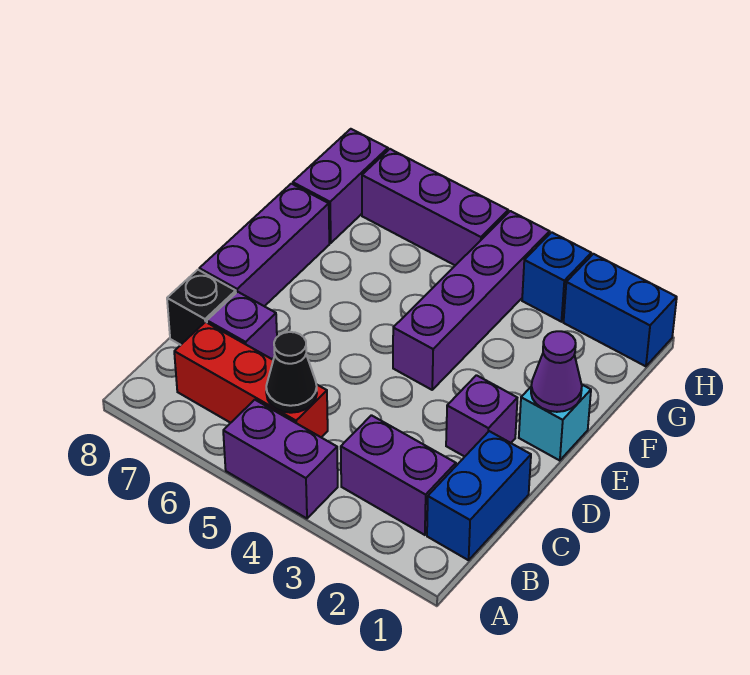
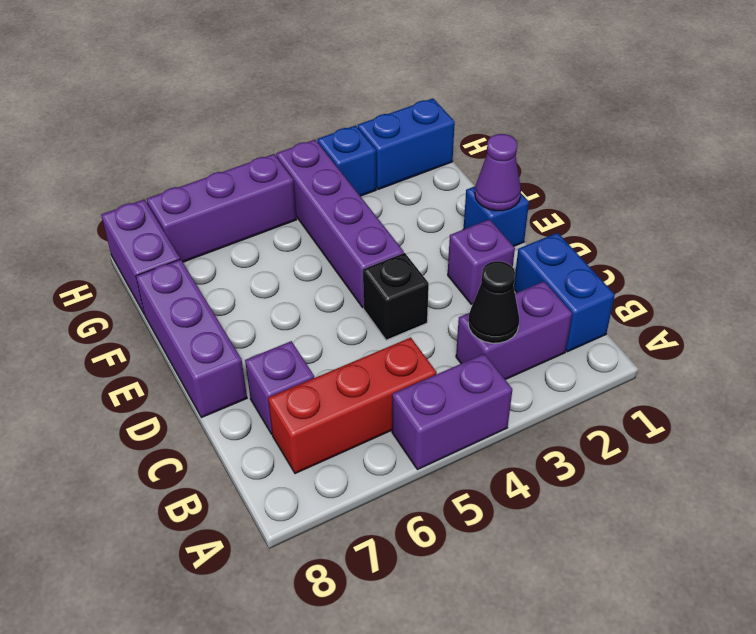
black 1x1 cone [266,332,317,413] -> black 1x1 cone moved to [468,261,519,343]
black 1x1 brick [167,270,236,345] -> black 1x1 brick moved to [363,253,429,340]
cyan 1x1 brick [519,385,591,461] -> blue 1x1 brick [464,186,529,246]

